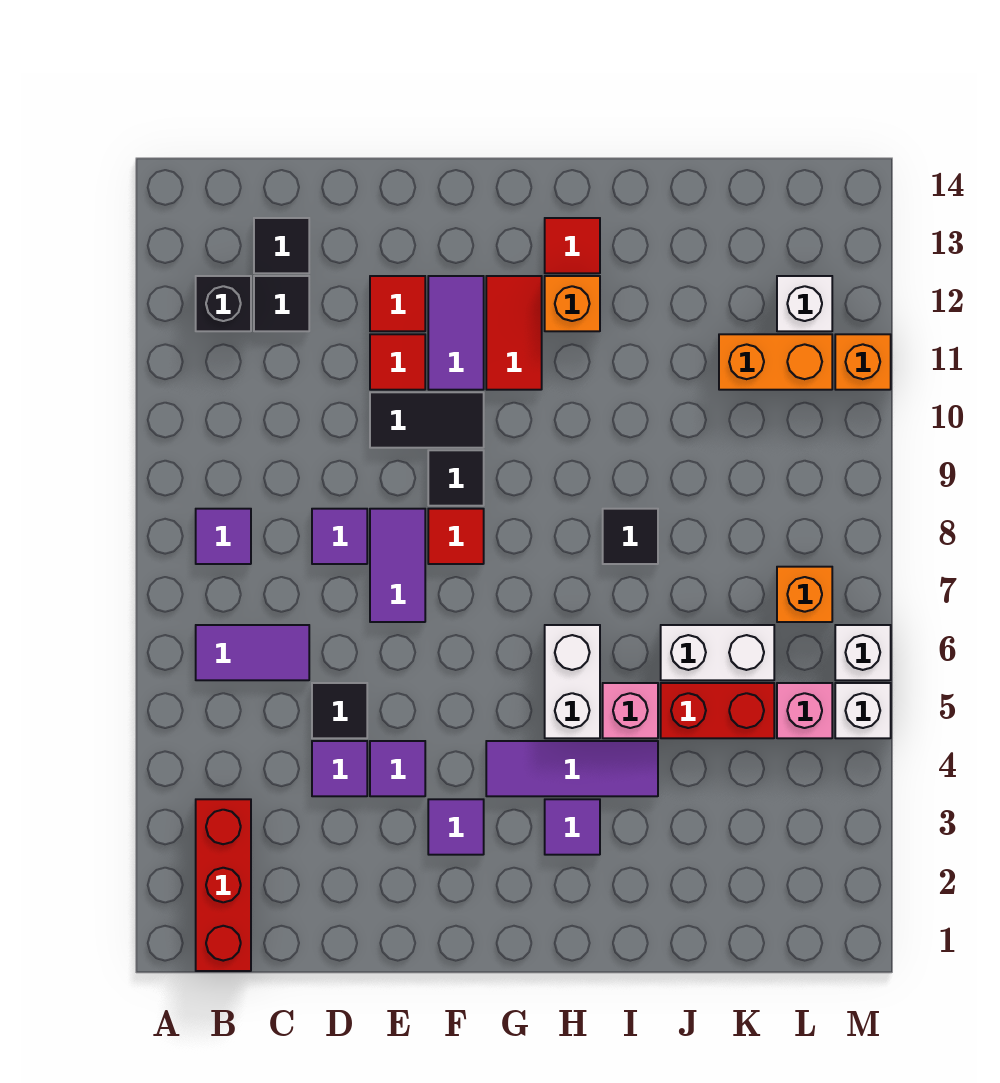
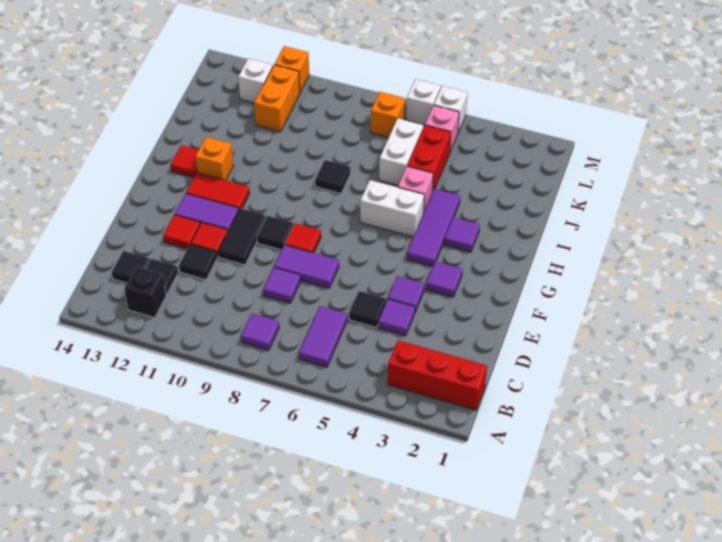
none -> black 1x1 tile [179,244,217,280]

